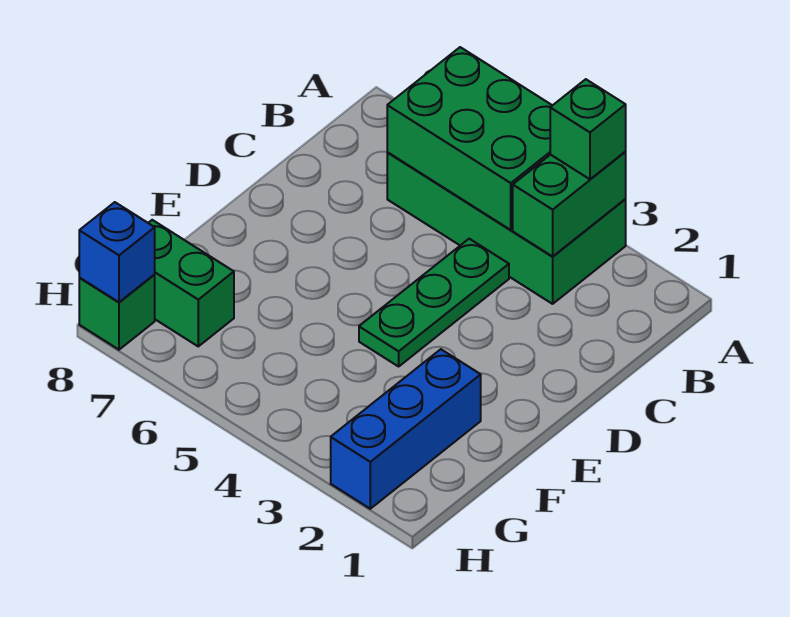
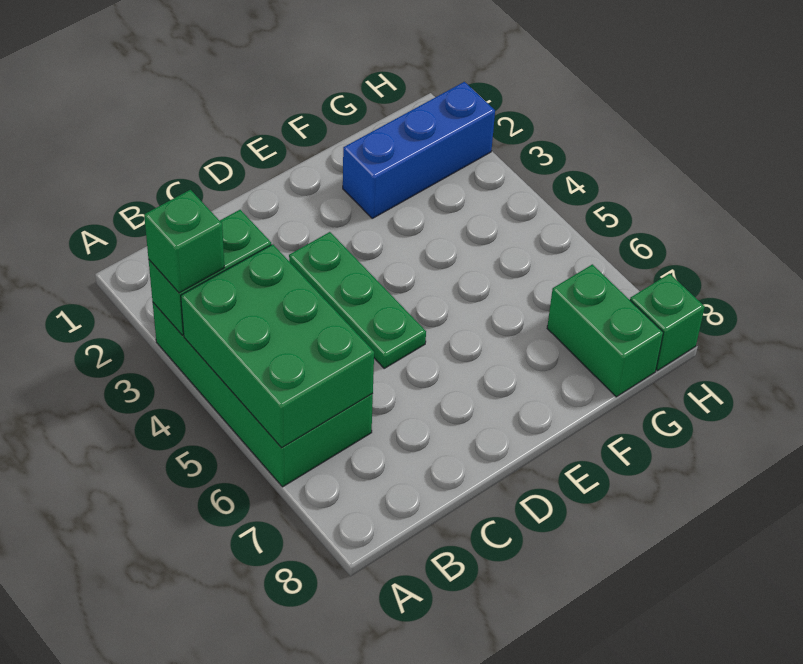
green 1x3 plate [359,239,509,366] -> green 1x3 plate turned to [289,232,426,368]
blue 1x1 brick [79,202,155,302] -> none

